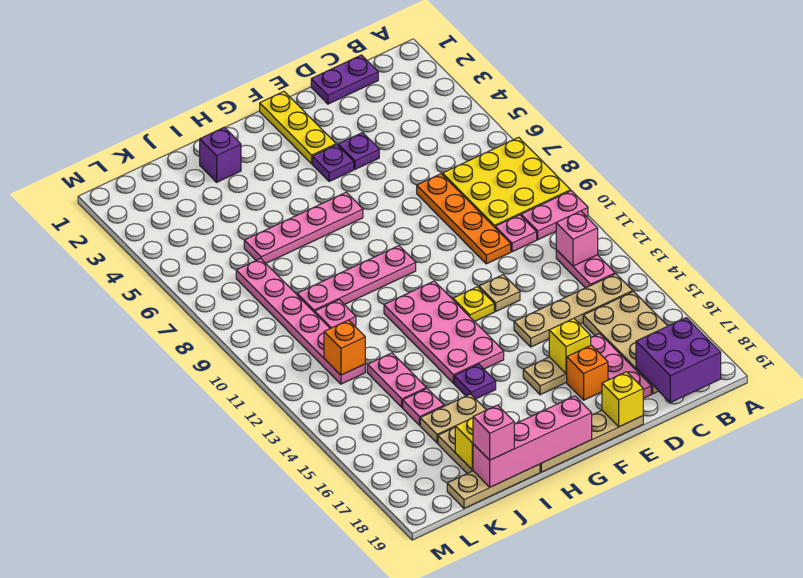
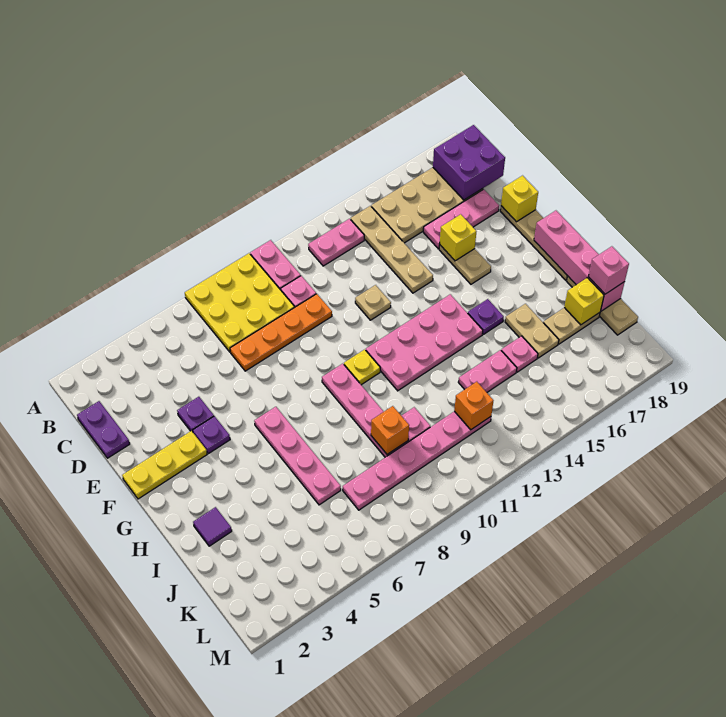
pink 1x1 brick [556,211,598,266] -> none
orange 1x1 brick [566,345,608,400] -> orange 1x1 brick moved to [371,406,409,454]
yellow 1x1 plate [453,287,494,322] -> yellow 1x1 plate moved to [344,349,380,385]
purple 1x1 brick [200,127,241,182] -> purple 1x1 tile [193,507,232,546]

